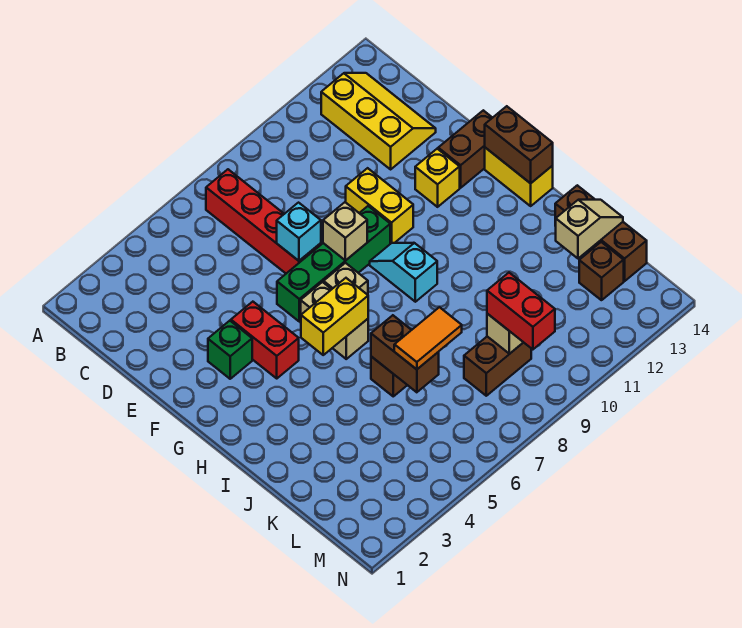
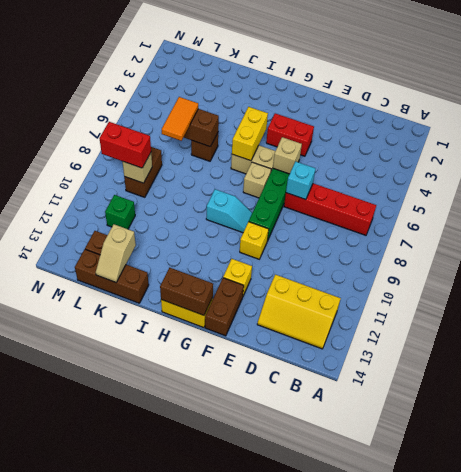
yellow 1x2 brick [346,168,413,244] -> yellow 1x1 brick [240,222,269,259]
green 1x1 brick [208,321,252,379] -> green 1x1 brick moved to [105,195,135,229]
tan 1x1 brick [323,202,367,260] -> tan 1x1 brick moved to [273,137,302,174]

